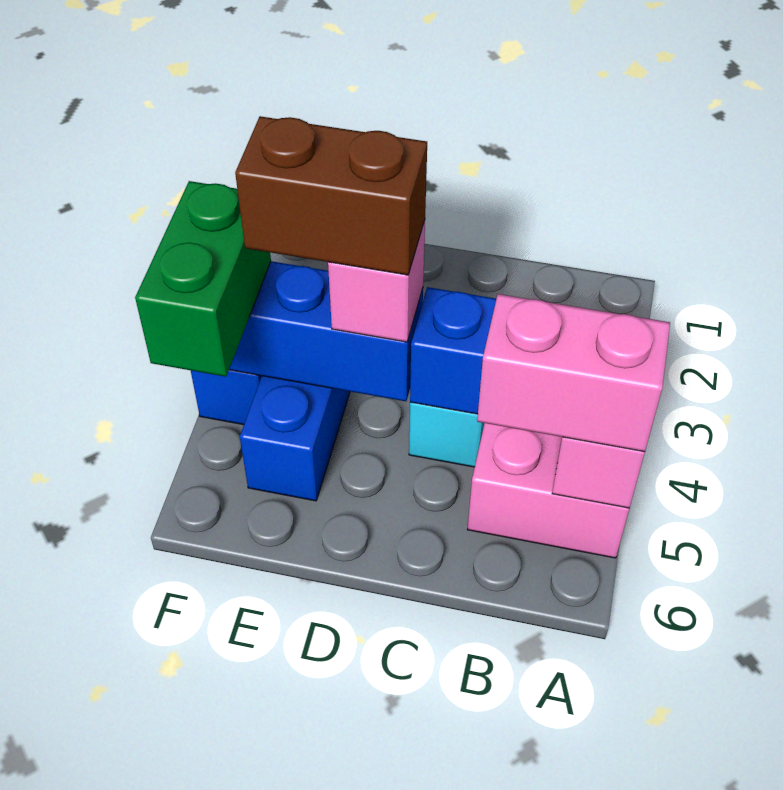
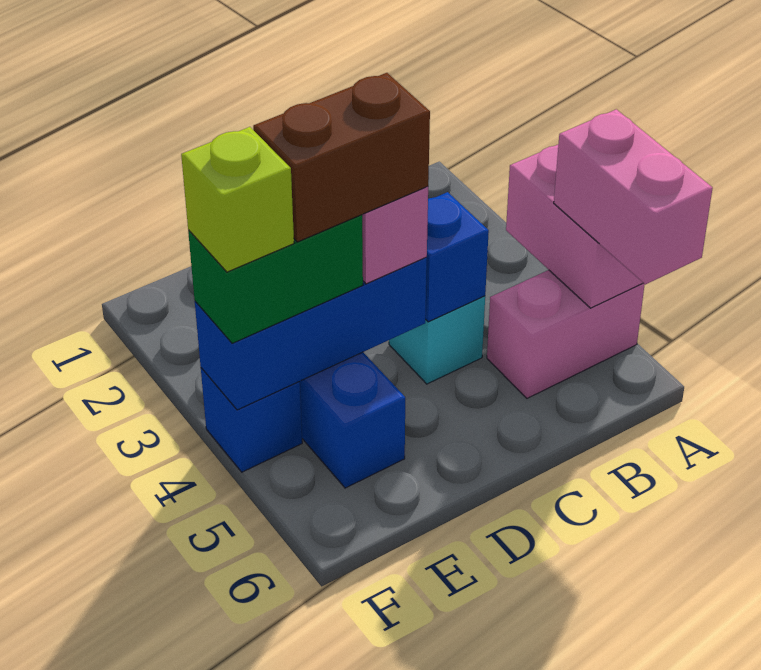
pink 1x2 brick [477,294,670,452] -> pink 1x2 brick turned to [554,109,713,284]
green 1x2 brick [135,181,271,377] -> green 1x2 brick turned to [188,215,363,343]
none -> lime 1x1 brick [181,127,294,272]

